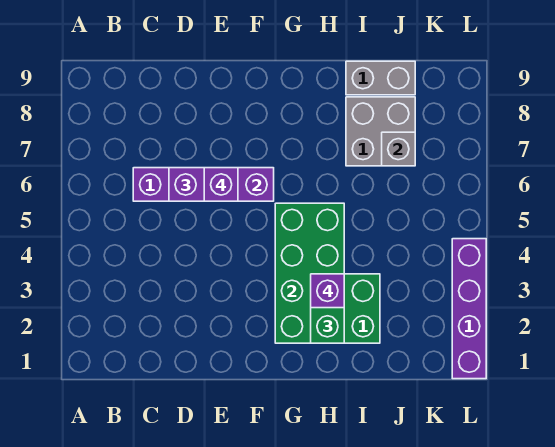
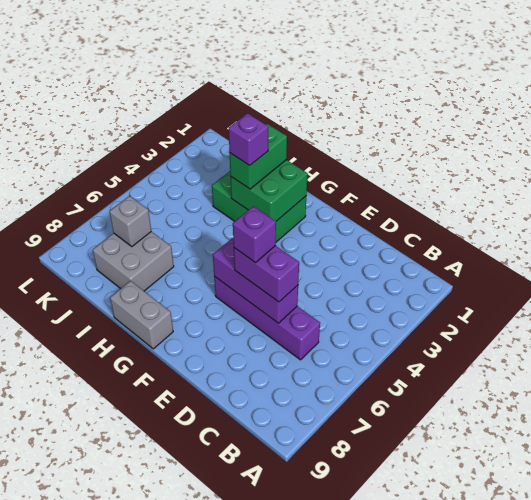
green 2x4 brick [275,203,344,343] -> green 2x2 brick [231,160,308,221]
grey 1x2 brick [346,61,415,95] -> grey 1x2 brick moved to [110,281,173,349]
purple 1x4 brick [452,239,486,379] -> none

